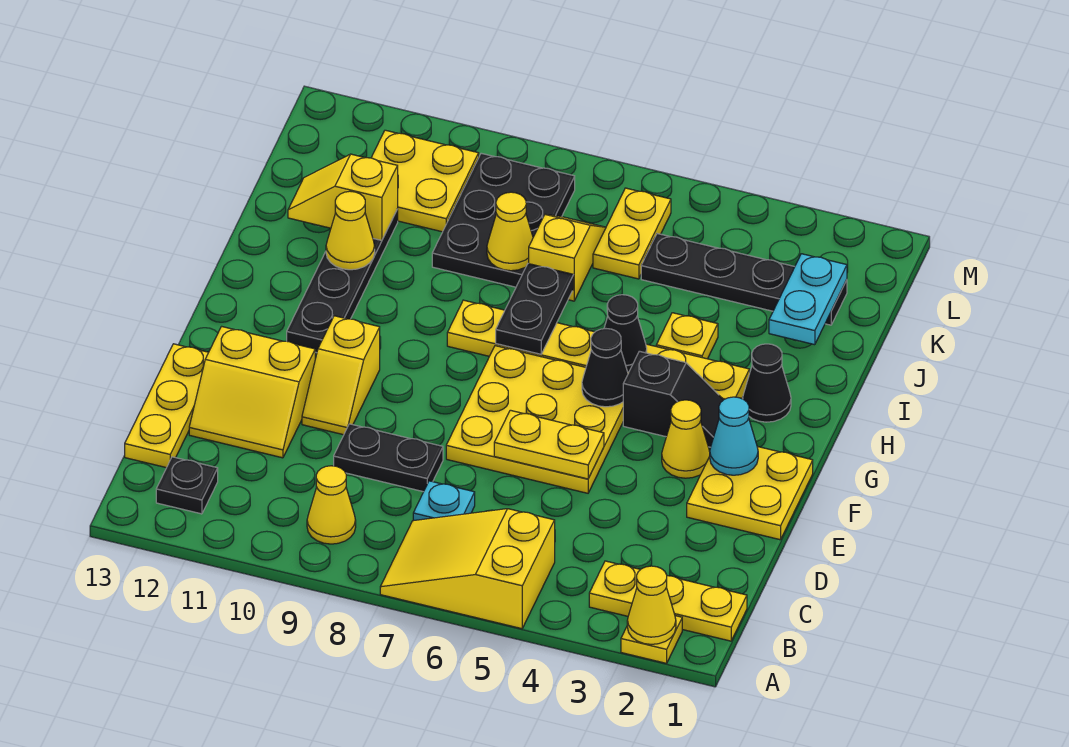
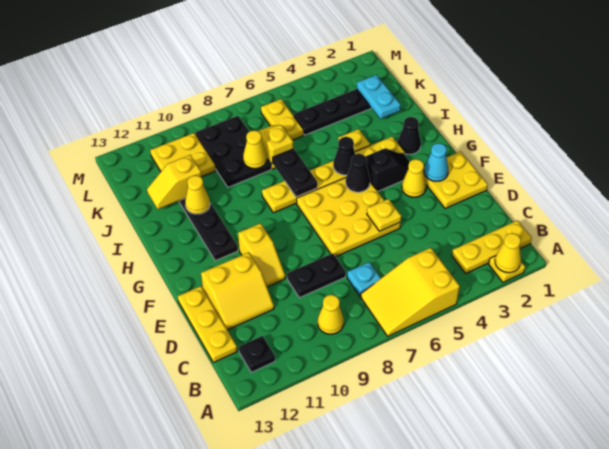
yellow 1x2 plate [494,410,604,479] -> yellow 1x1 plate [367,199,401,231]

